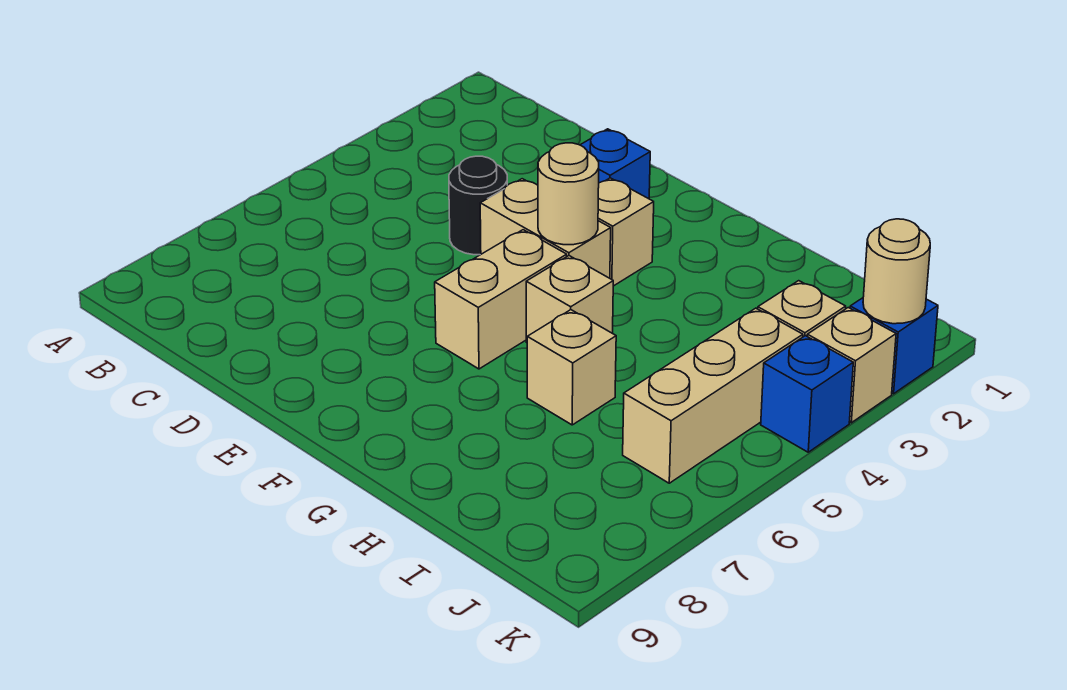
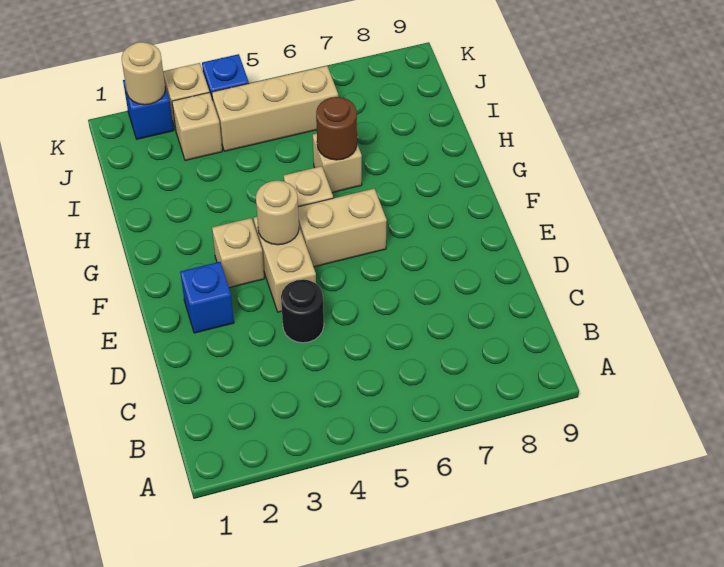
none -> brown 1x1 round brick [316,97,357,160]

